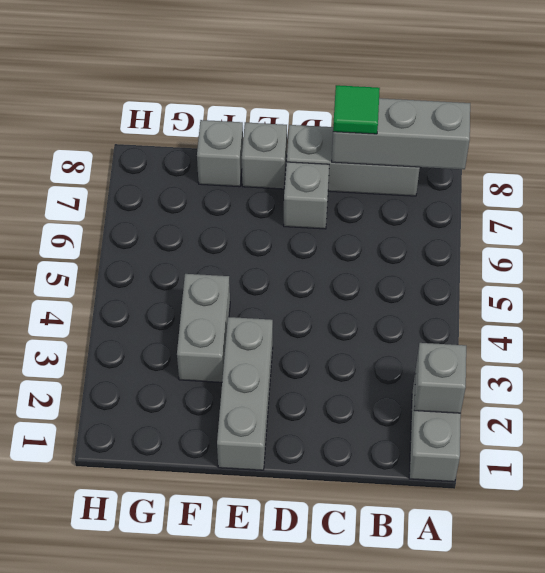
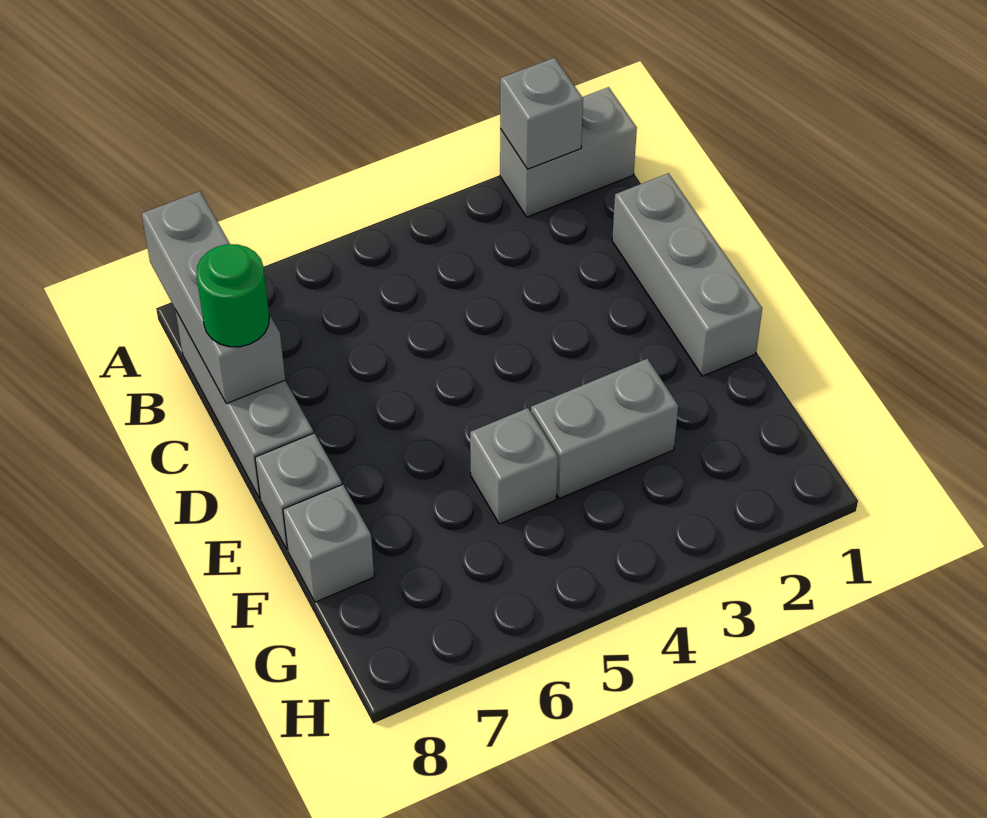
green 1x1 tile [333,85,380,134] -> green 1x1 round brick [196,244,269,347]
grey 1x1 brick [284,162,329,229] -> grey 1x1 brick moved to [470,408,558,524]
grey 1x3 brick [217,317,273,470] -> grey 1x3 brick turned to [612,173,762,376]

